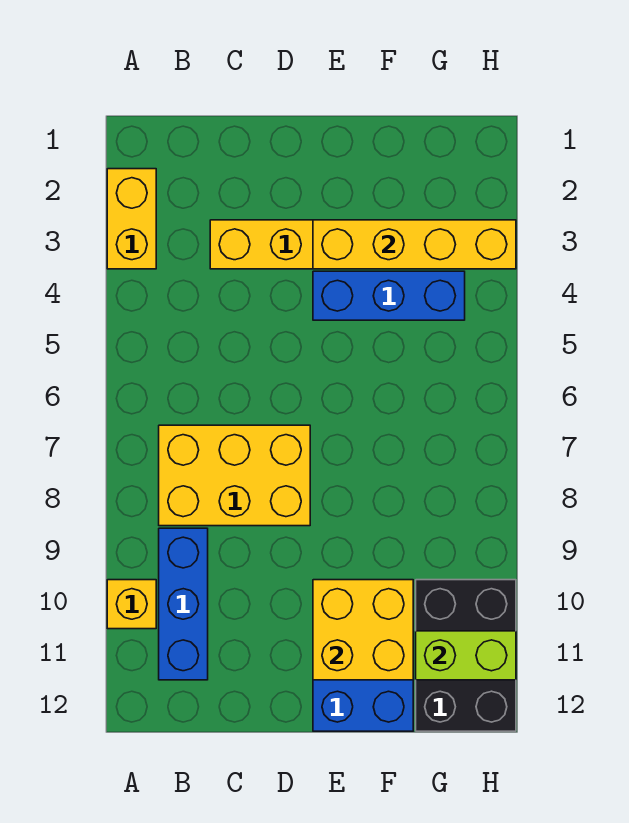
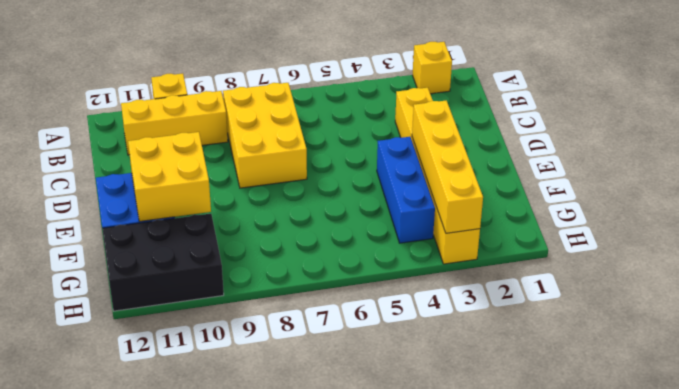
yellow 1x2 brick [107,169,156,269] -> yellow 1x1 brick [413,42,452,94]
blue 1x3 brick [159,528,208,680] -> yellow 1x3 brick [121,91,228,155]
lime 1x2 brick [416,631,516,680] -> none

